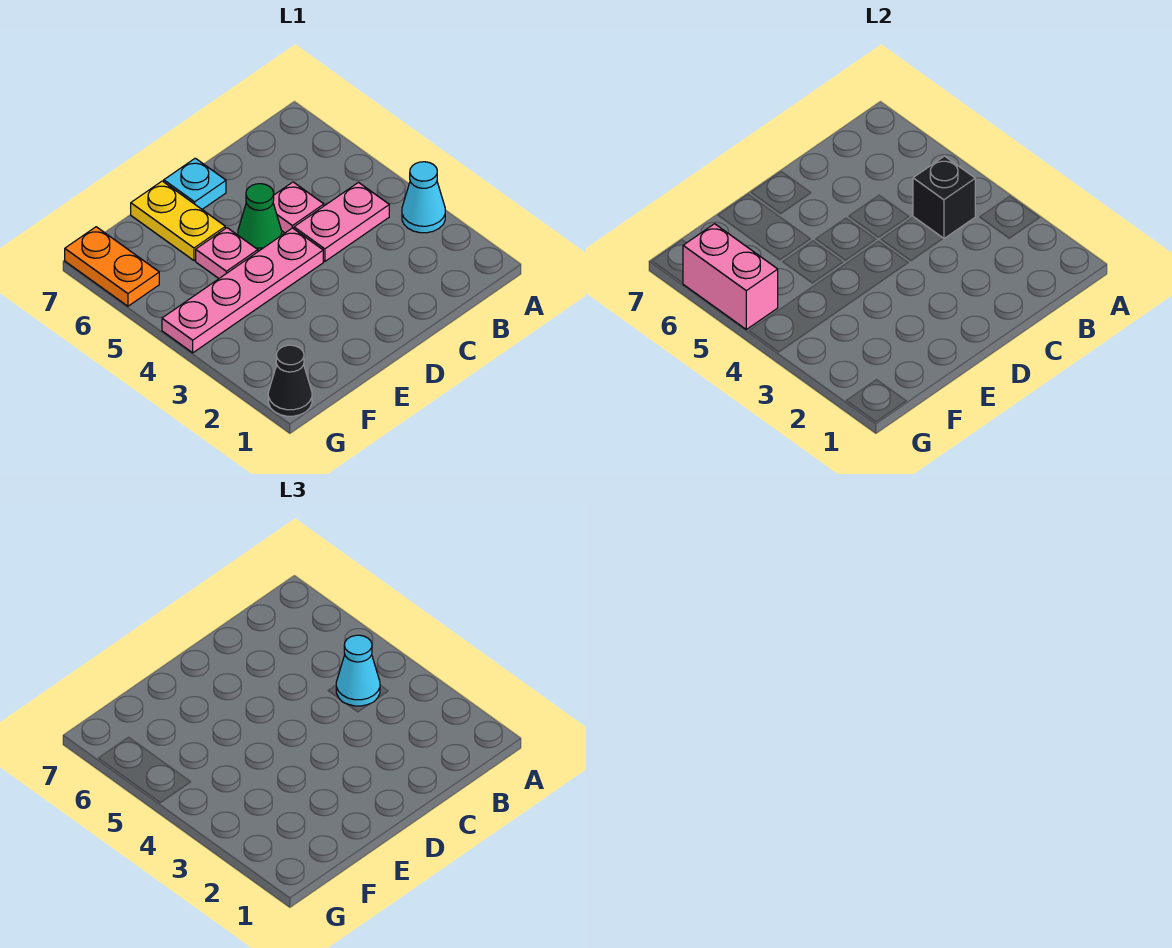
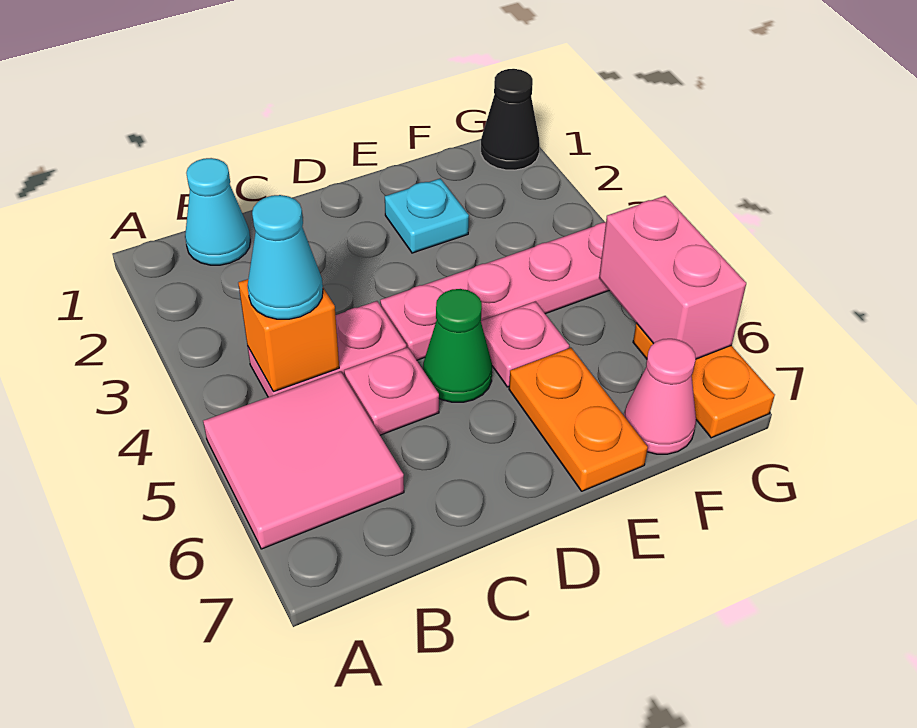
cyan 1x1 cone [402,162,445,233] -> cyan 1x1 cone moved to [185,158,250,265]
none -> pink 2x2 tile [203,371,404,549]
black 1x1 brick [913,156,975,239] -> orange 1x1 brick [238,279,339,392]
cyan 1x1 plate [164,158,226,209] -> cyan 1x1 plate moved to [385,179,469,253]
yellow 1x2 plate [131,181,225,261] -> orange 1x2 plate [509,348,648,491]
none -> pink 1x1 cone [624,339,696,454]

